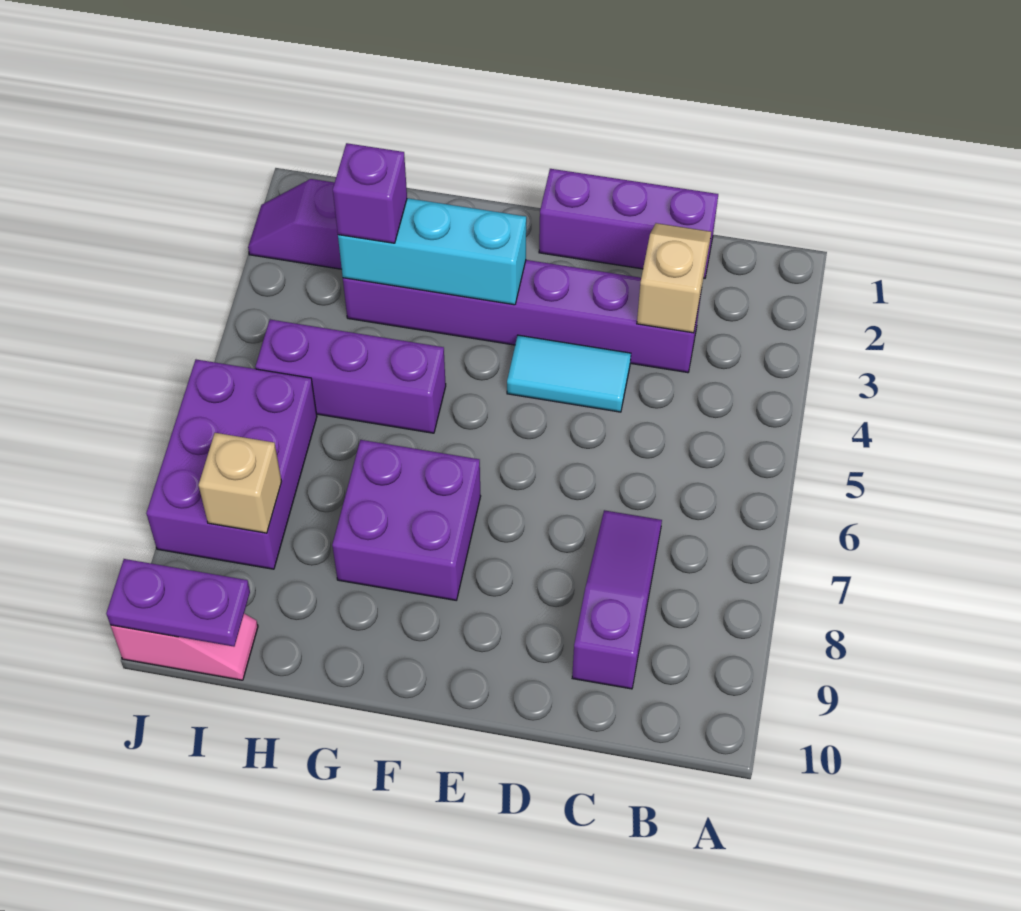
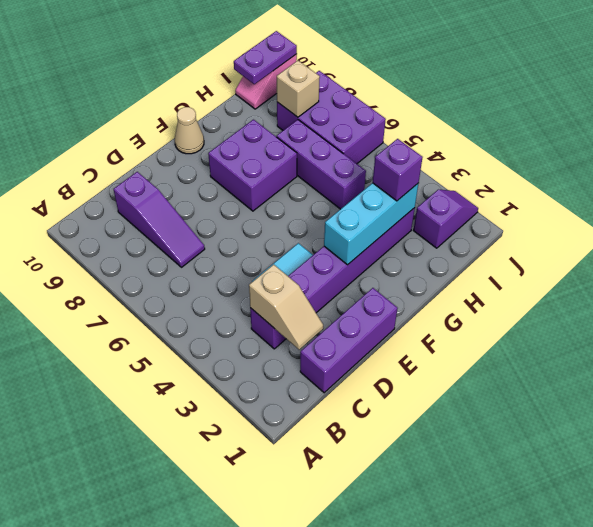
none -> tan 1x1 cone [175,107,204,154]
purple 1x3 brick [255,320,446,433] -> purple 1x3 brick turned to [277,120,366,209]

